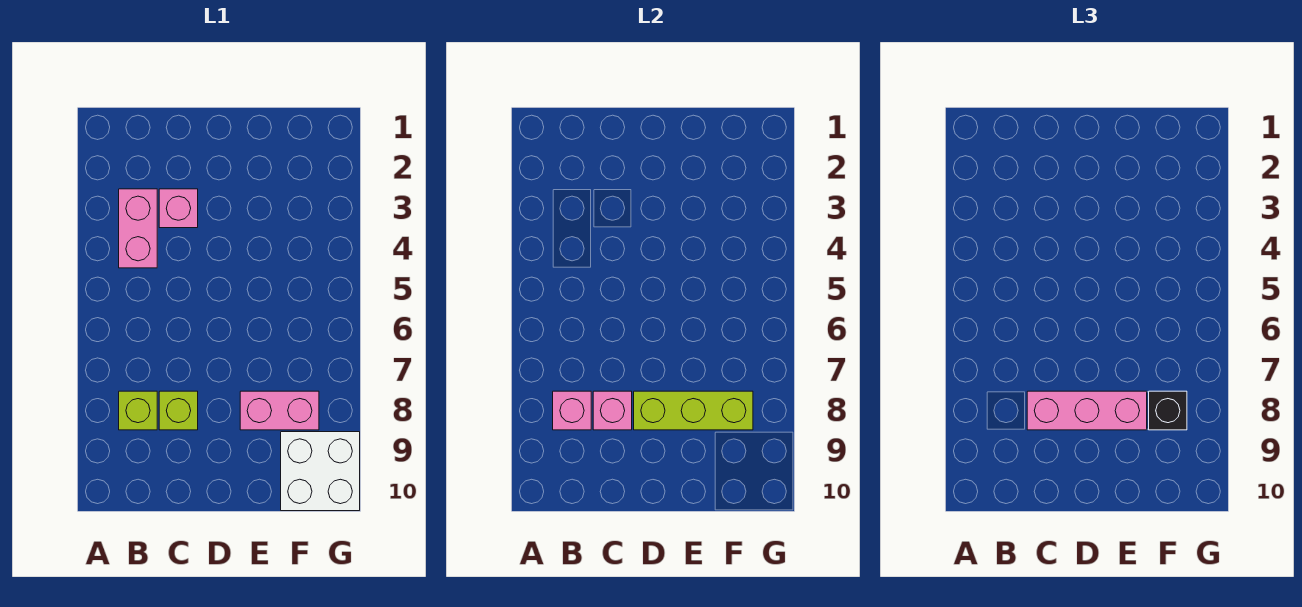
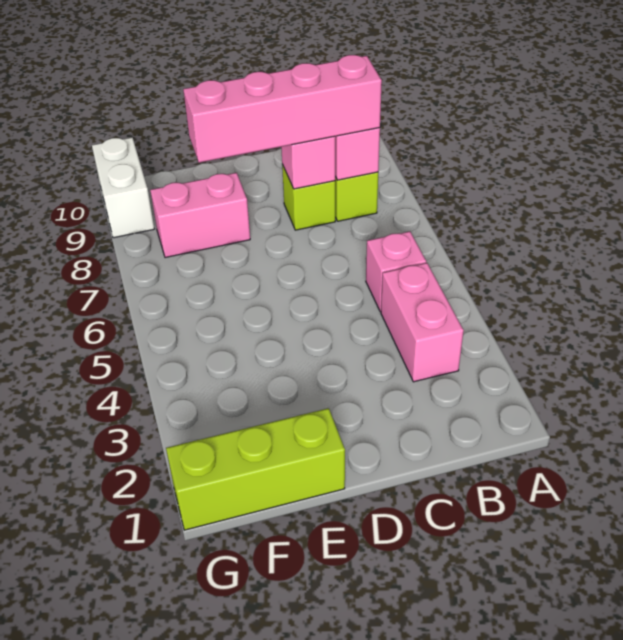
pink 1x1 brick [159,189,198,228] -> pink 1x1 brick moved to [366,231,426,312]
pink 1x3 brick [1027,391,1147,430] -> pink 1x4 brick [183,55,382,163]
lime 1x3 brick [634,391,753,430] -> lime 1x3 brick moved to [166,408,345,530]
black 1x1 brick [1149,391,1187,430] -> none
white 2x2 brick [281,432,360,511] -> white 1x2 brick [92,138,154,238]

